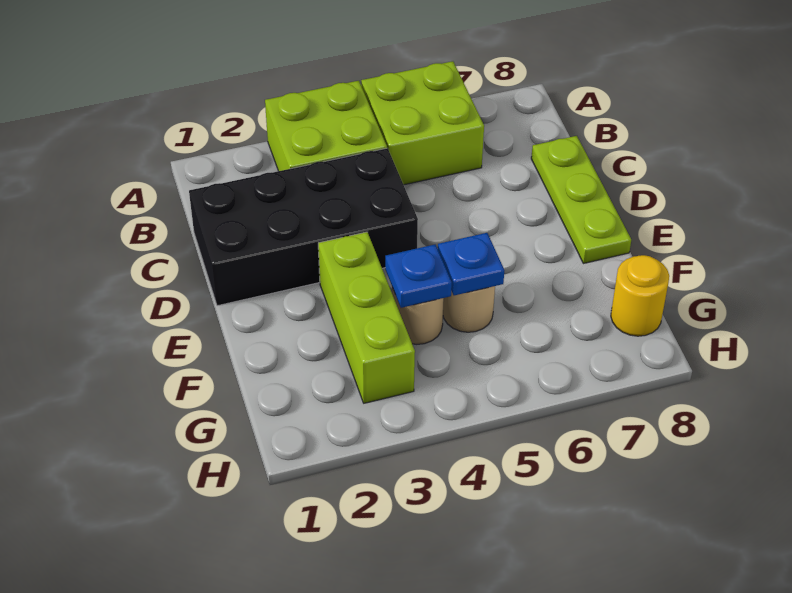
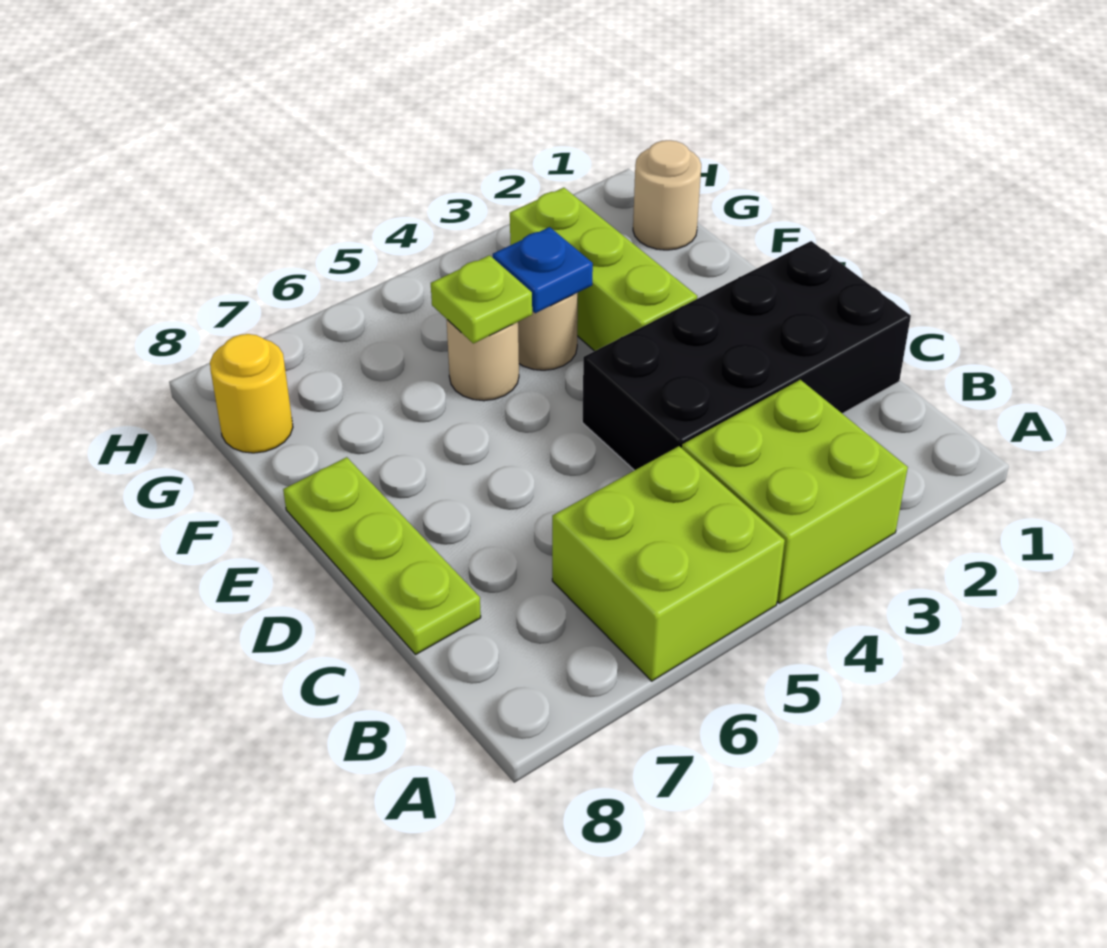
blue 1x1 plate [437,233,504,295] -> lime 1x1 plate [431,255,532,343]
none -> tan 1x1 round brick [633,140,701,250]

